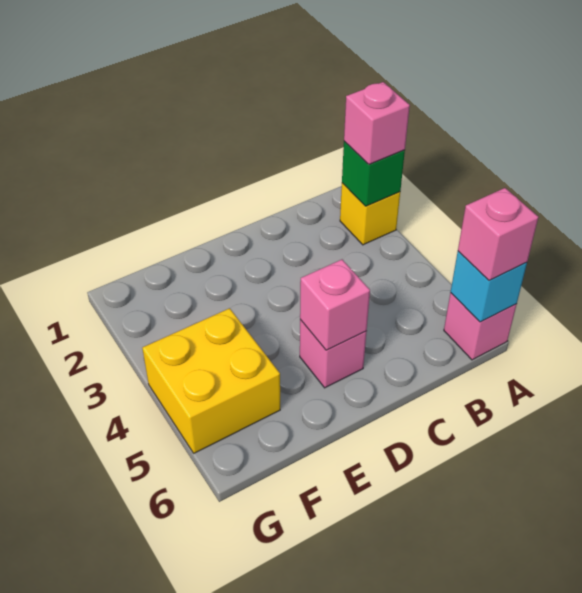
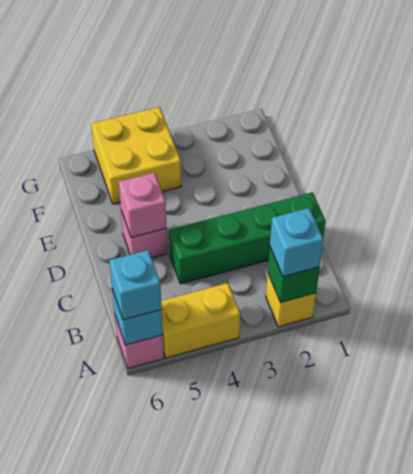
pink 1x1 brick [344,82,410,165] -> cyan 1x1 brick [270,208,323,277]
none -> yellow 1x2 brick [161,283,240,358]
pink 1x1 brick [458,188,538,280] -> cyan 1x1 brick [109,250,162,320]
none -> green 1x4 brick [169,192,325,284]

